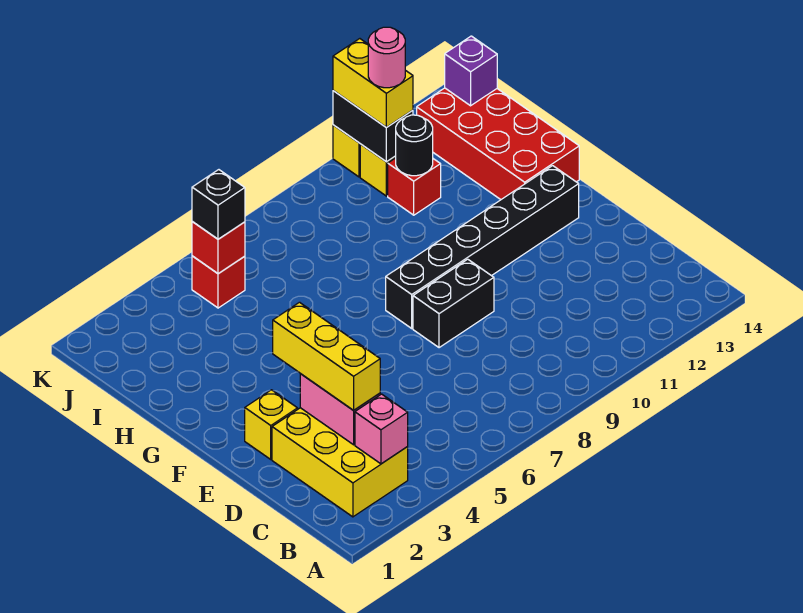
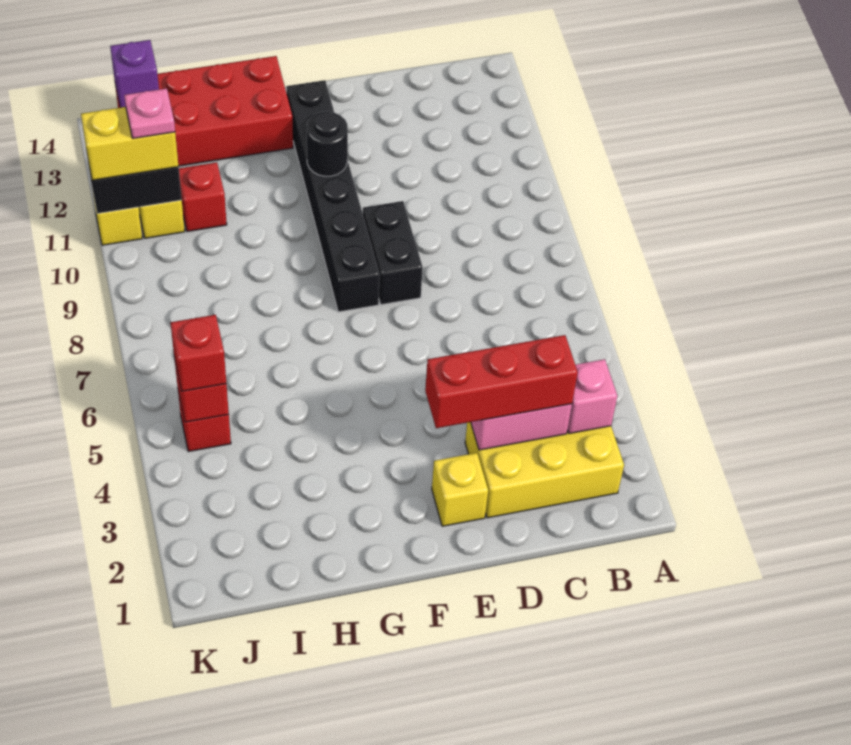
yellow 1x3 brick [273,302,380,410] -> red 1x3 brick [425,335,578,428]
black 1x1 round brick [396,115,433,176] -> black 1x1 round brick moved to [307,112,348,176]
black 1x1 brick [192,170,245,239] -> red 1x1 brick [171,315,226,391]
pink 1x1 round brick [368,27,405,88] -> pink 1x1 plate [124,88,175,139]

